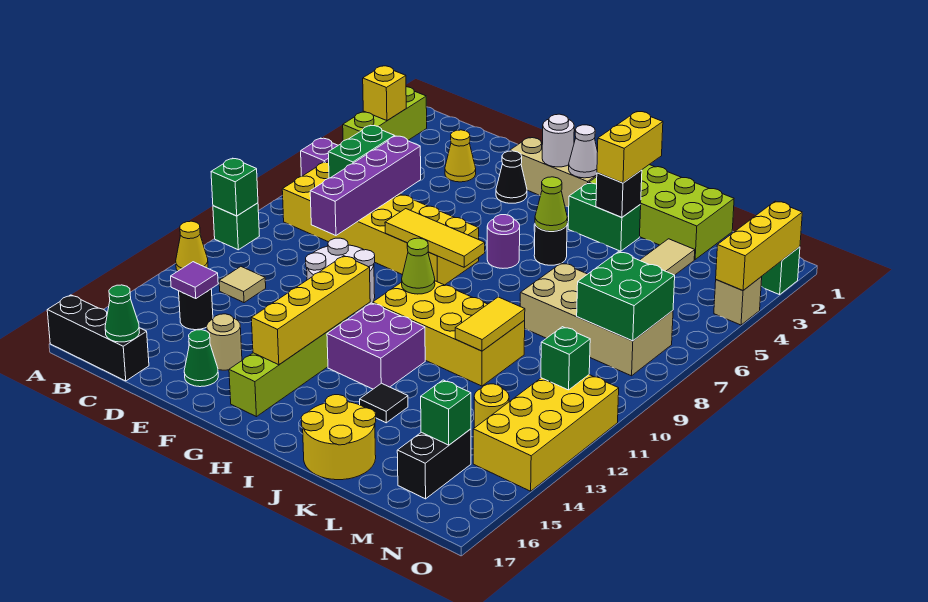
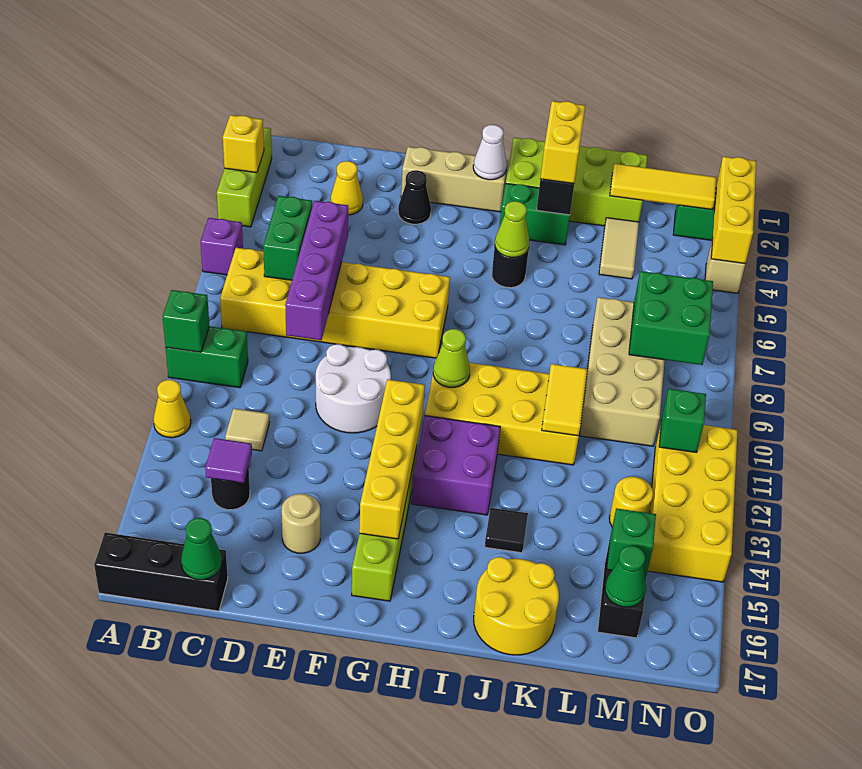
green 1x1 brick [213,203,259,250] -> green 1x2 brick [166,326,248,388]
green 1x1 cone [184,330,218,387] -> green 1x1 cone moved to [605,546,646,607]
yellow 1x3 tile [385,209,485,267] -> yellow 1x3 tile moved to [610,164,716,210]
white 1x1 round brick [542,114,574,167] -> none
purple 1x1 round brick [487,215,520,268] -> none
tan 2x4 brick [520,263,673,376] -> tan 2x4 brick turned to [579,297,665,446]

